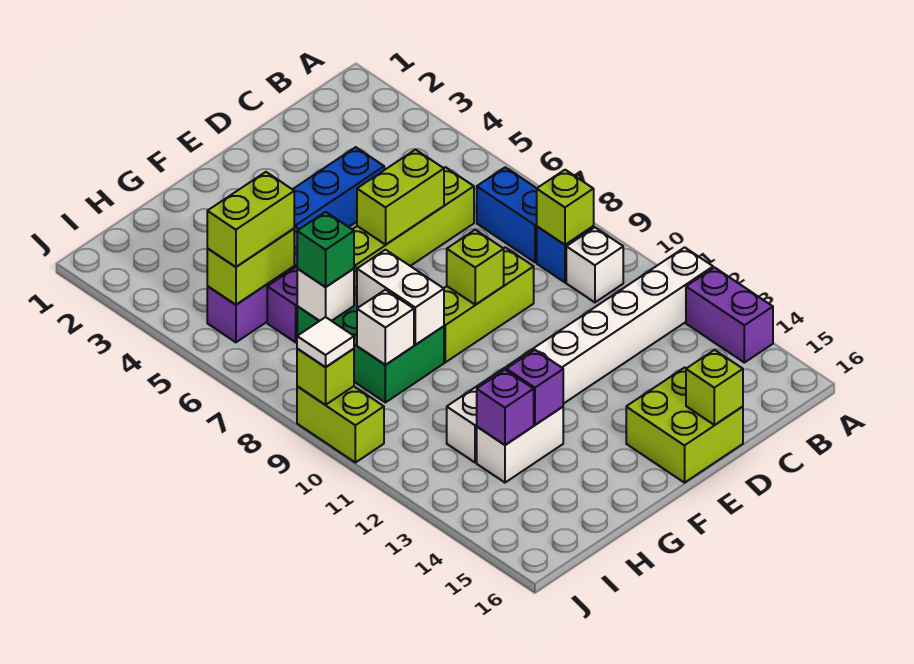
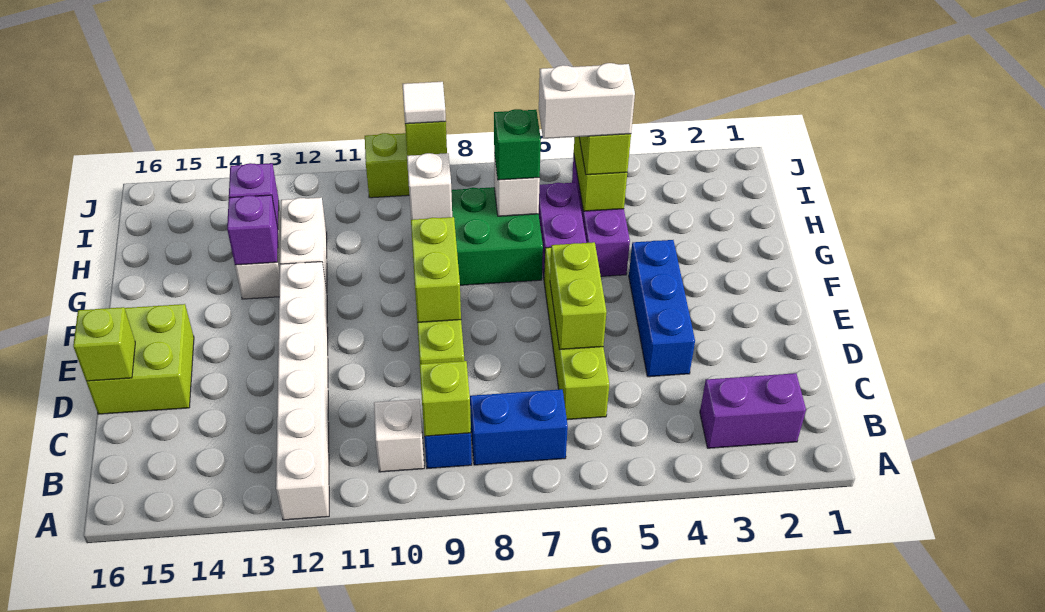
purple 1x2 brick [686,267,773,363] -> purple 1x2 brick moved to [700,373,806,448]
lime 1x1 brick [447,230,504,305] -> lime 1x2 brick [411,217,461,322]
white 1x2 brick [357,250,444,345] -> white 1x2 brick moved to [539,63,635,139]

